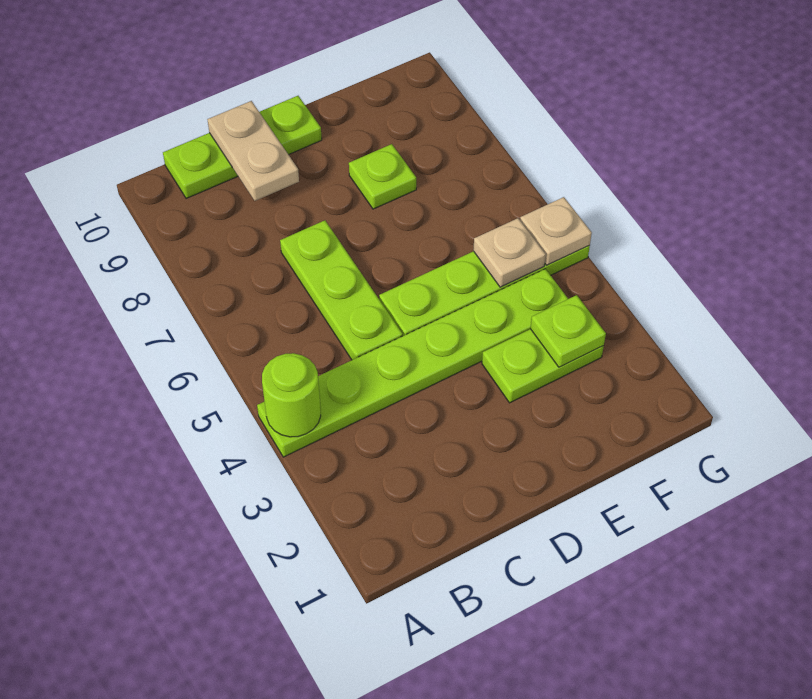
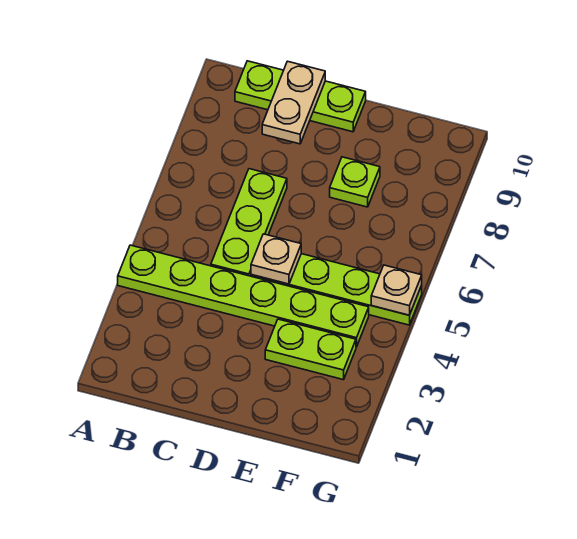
lime 1x1 round brick [262,353,321,437] -> none
lime 1x1 plate [530,295,606,367] -> none
tan 1x1 plate [473,218,546,287] -> tan 1x1 plate moved to [251,234,301,284]

